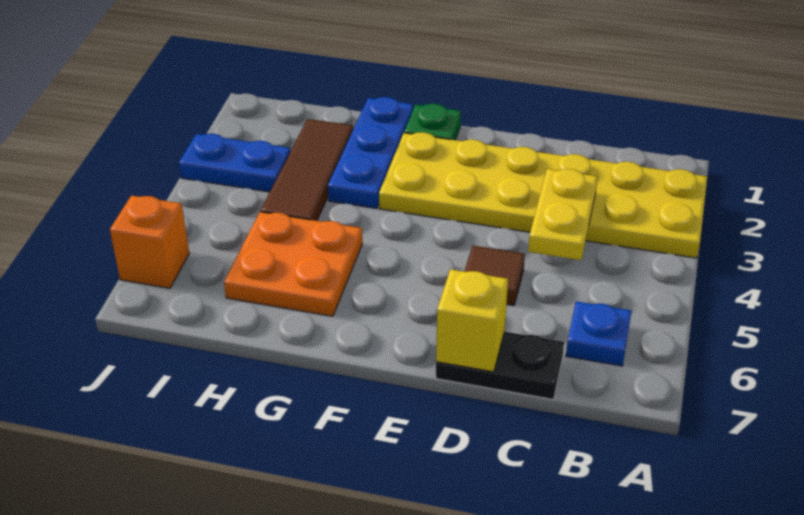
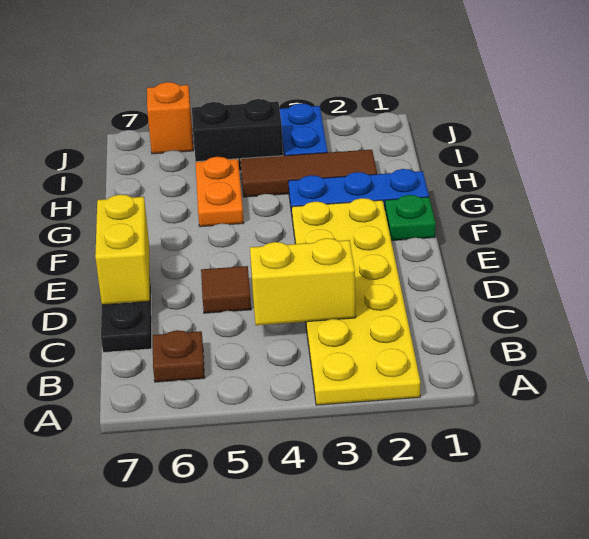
blue 1x1 plate [566,301,632,366] -> brown 1x1 plate [153,330,205,382]
yellow 1x2 plate [528,169,598,260] -> yellow 1x2 brick [250,238,356,325]
yellow 1x1 brick [436,269,508,372] -> yellow 1x2 brick [95,195,150,305]
orange 2x2 plate [224,212,362,316] -> orange 1x2 plate [196,157,244,227]
none -> black 1x2 brick [192,99,283,172]

